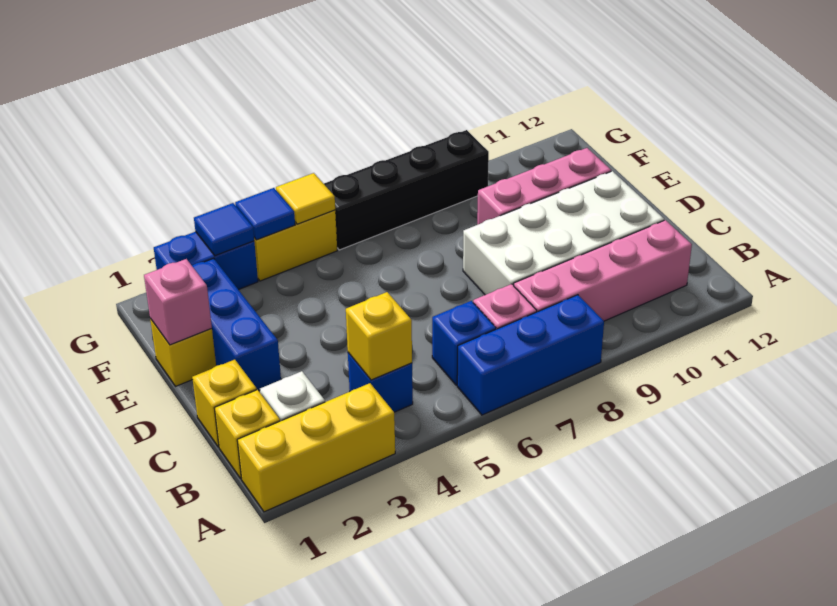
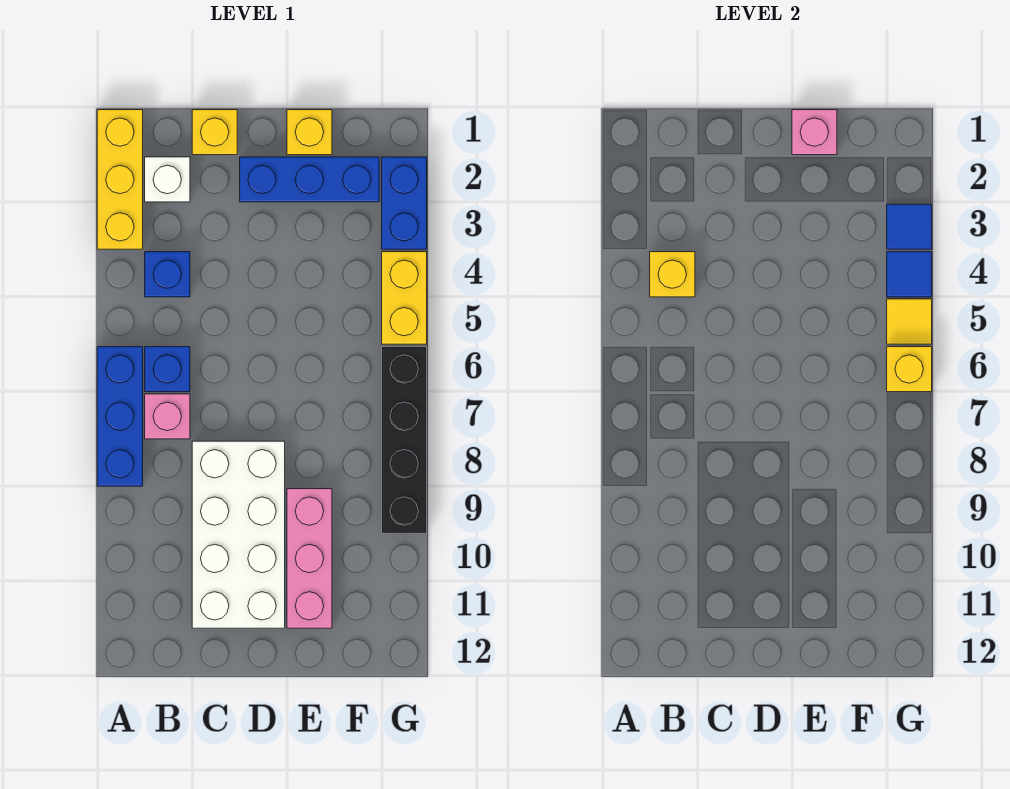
yellow 1x1 brick [214,390,280,479] -> yellow 1x1 brick moved to [887,347,932,392]
pink 1x4 brick [514,220,692,321] -> none

